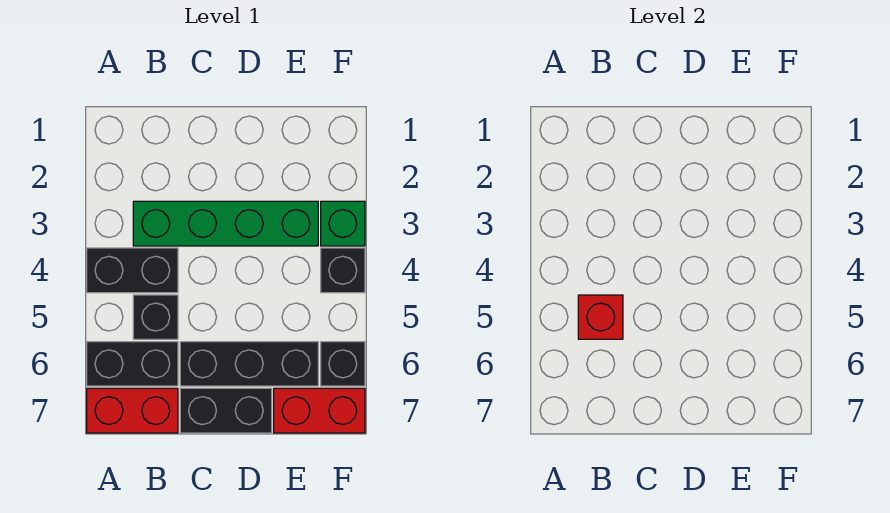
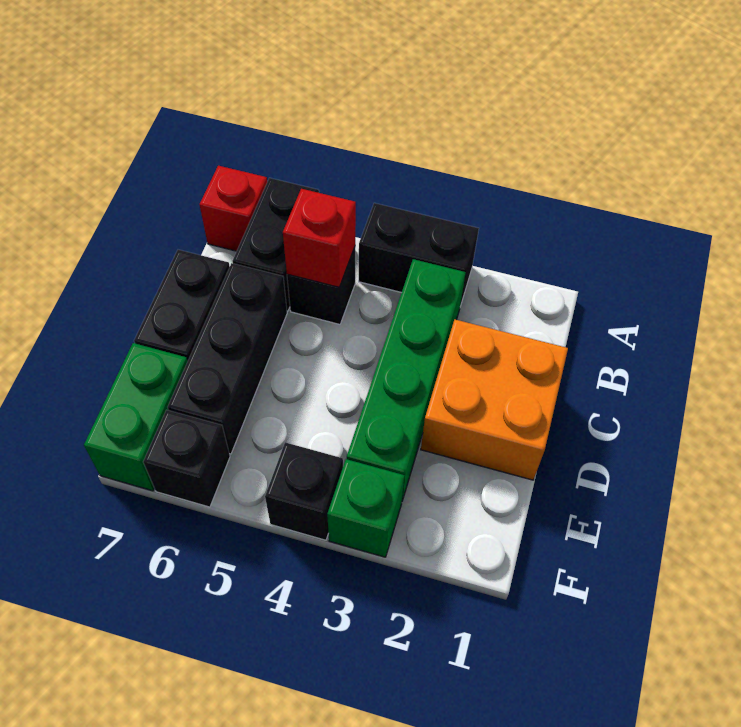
black 1x2 brick [87,248,178,293] -> black 1x2 brick turned to [359,203,479,305]
red 1x2 brick [87,388,178,433] -> red 1x1 brick [200,166,267,251]
none -> orange 2x2 brick [421,320,568,480]
red 1x2 brick [274,388,365,433] -> green 1x2 brick [84,343,188,491]

